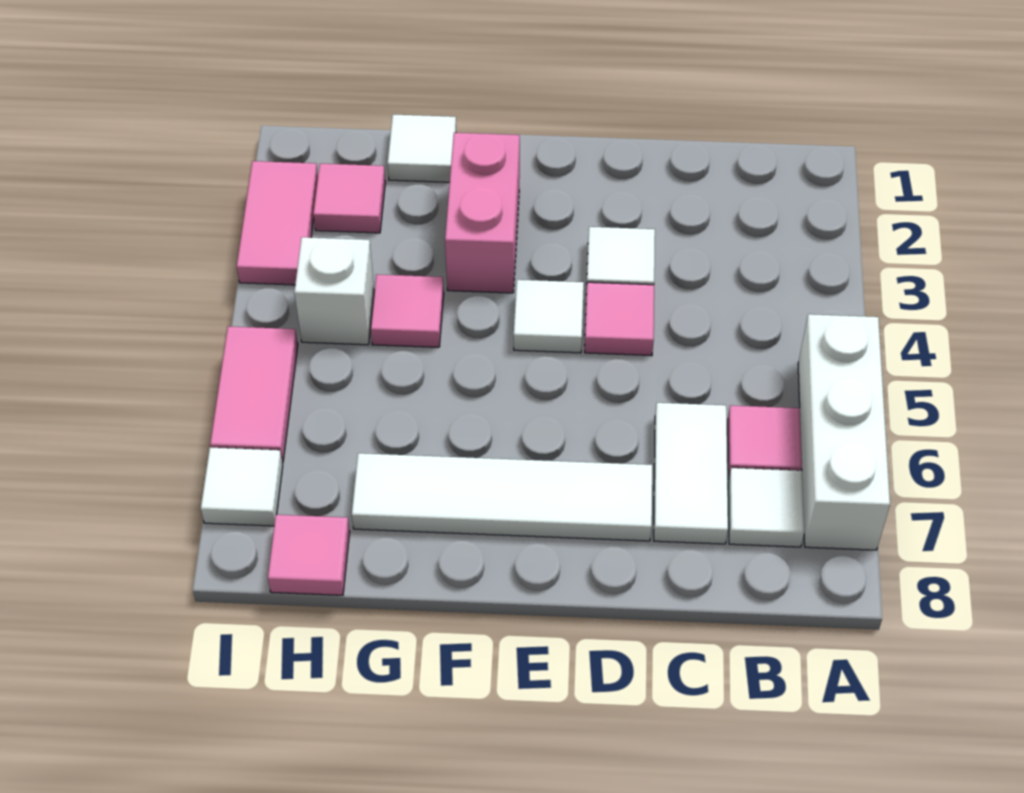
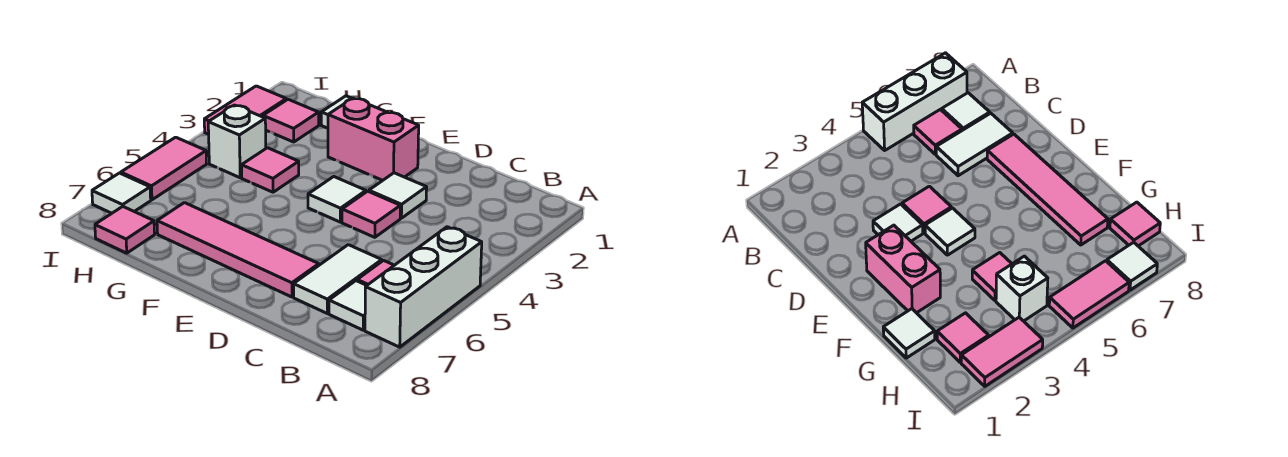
white 1x4 tile [352,453,652,541] -> pink 1x4 tile [157,203,319,297]
pink 1x2 brick [445,133,520,293] -> pink 1x2 brick turned to [328,98,419,180]

